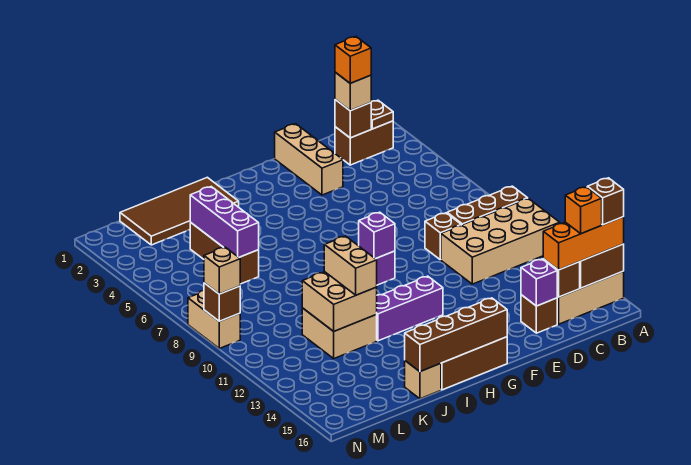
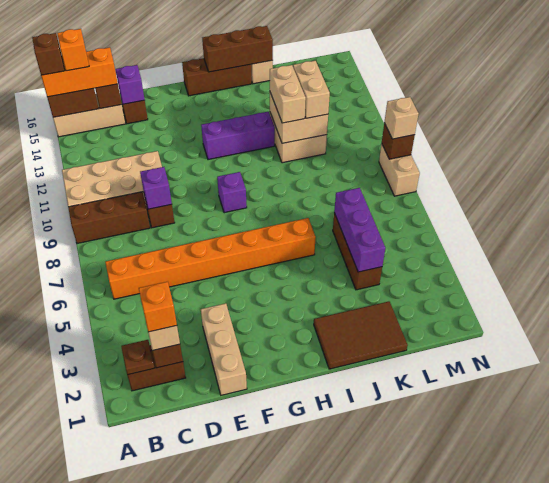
none -> orange 1x8 brick [105,218,316,299]
purple 1x1 brick [359,212,395,259] -> purple 1x1 brick moved to [140,167,172,209]
brown 1x4 brick [405,298,507,372] -> brown 1x3 brick [202,26,273,72]
brown 2x4 tile [120,177,239,245] -> brown 2x3 tile [314,301,408,369]
none -> tan 1x2 brick [293,61,330,118]

